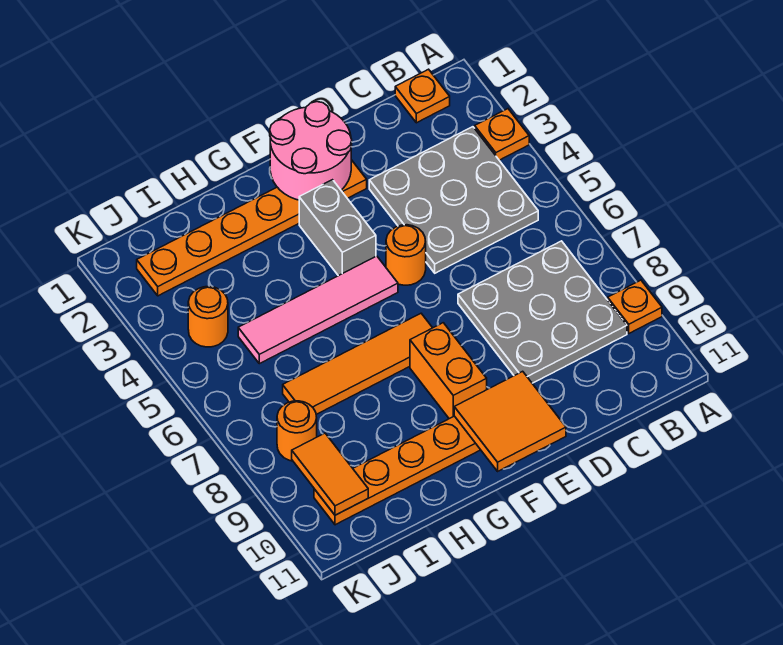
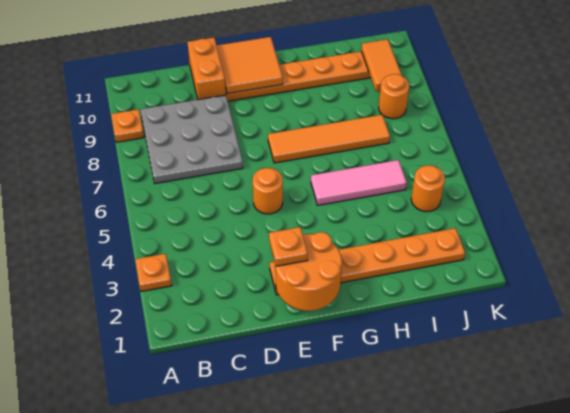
orange 1x1 plate [395,69,450,123] -> orange 1x1 plate moved to [269,227,308,266]
grey 3x3 plate [369,127,538,273] -> none
pink 2x2 round brick [270,102,352,200] -> orange 2x2 round brick [275,232,342,311]
grey 1x2 brick [299,180,376,276] -> none
pink 1x4 tile [238,256,398,364] -> pink 1x3 tile [311,160,407,205]
orange 1x2 brick [410,323,487,419] -> orange 1x2 brick moved to [188,38,226,99]

